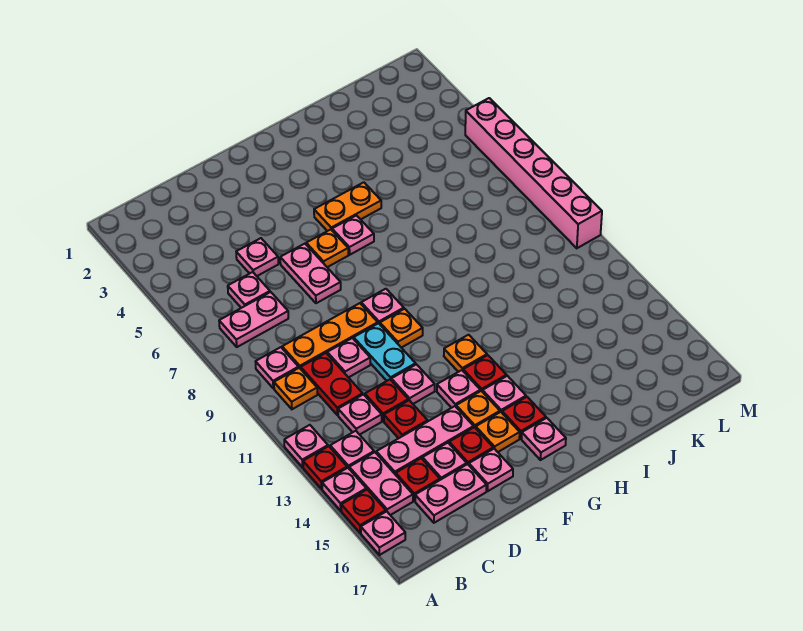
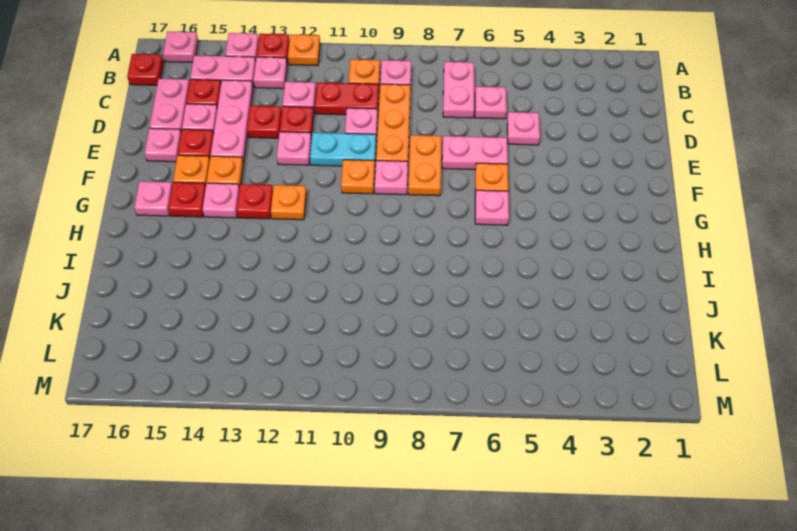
pink 1x1 plate [284,425,328,467] -> orange 1x1 plate [288,34,320,66]
red 1x1 plate [341,490,386,533] -> red 1x1 plate moved to [127,54,163,85]
pink 1x1 plate [437,370,480,408] -> none
orange 1x2 plate [314,182,381,231] -> orange 1x2 plate moved to [408,135,442,196]
pink 1x6 brick [465,98,602,248] -> none

